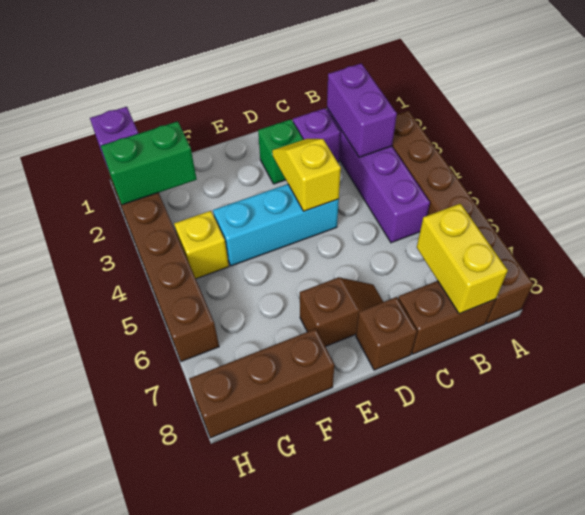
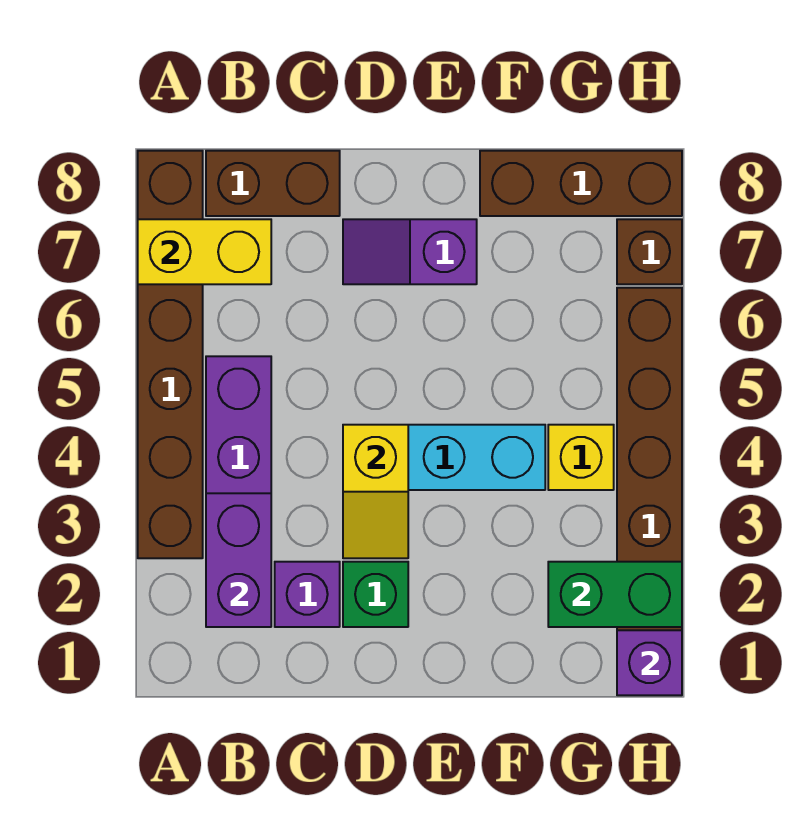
yellow 1x2 brick [417,204,508,314] -> yellow 1x2 brick turned to [138,219,271,284]
brown 1x2 slope [300,277,383,347] -> purple 1x2 slope [343,219,477,284]
brown 1x1 brick [356,297,417,370] -> brown 1x1 brick moved to [617,219,682,284]

